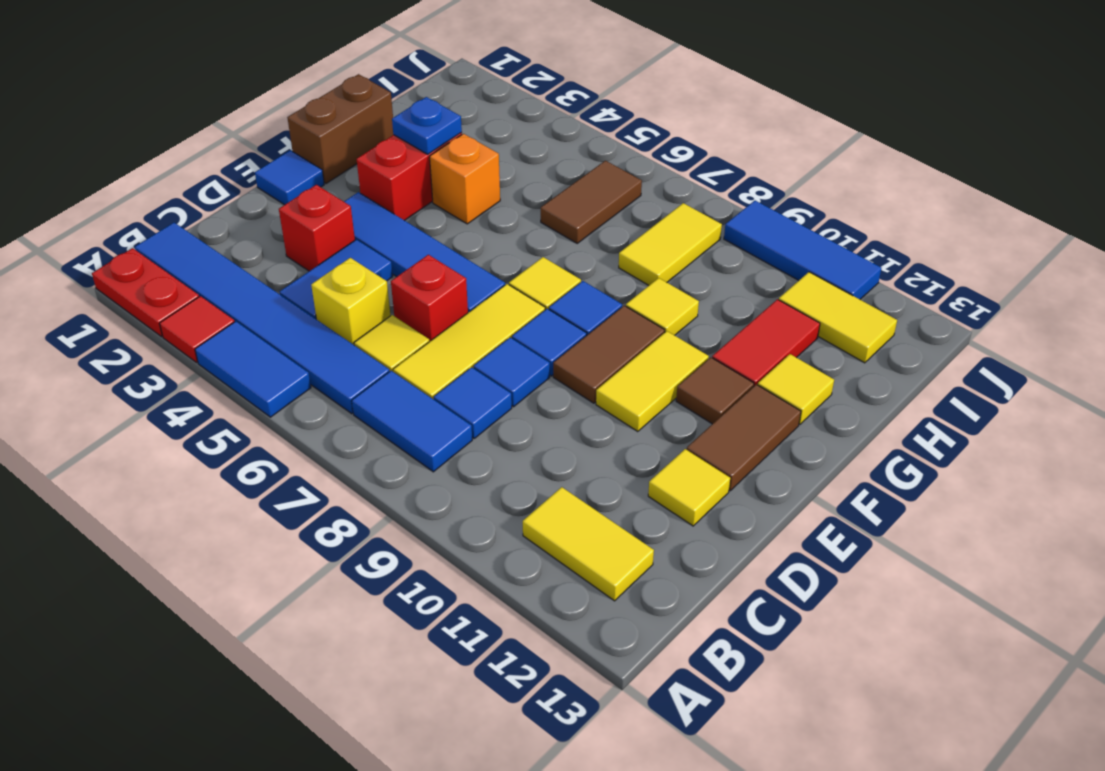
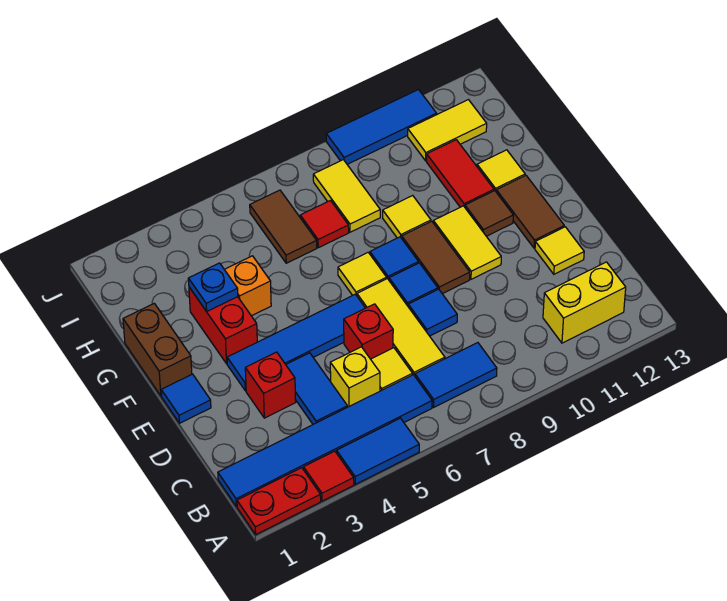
yellow 1x2 tile [523,487,654,601] -> yellow 1x2 brick [543,262,626,343]
blue 1x1 tile [434,367,512,438] -> none
none -> red 1x1 tile [300,201,349,248]

